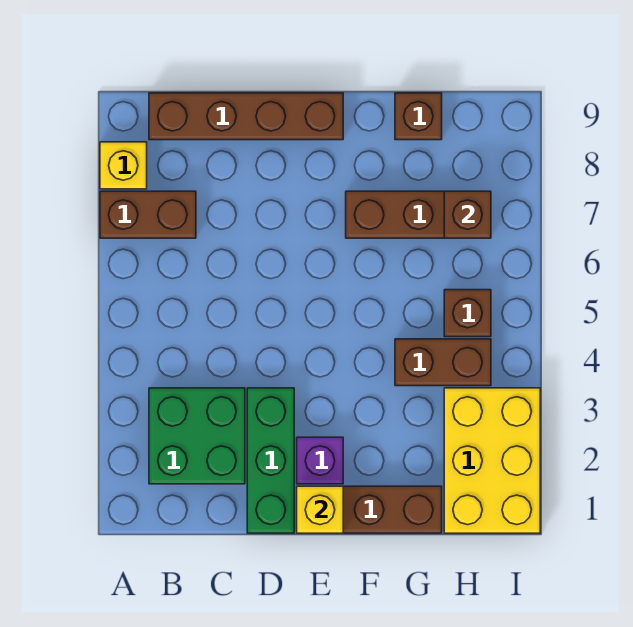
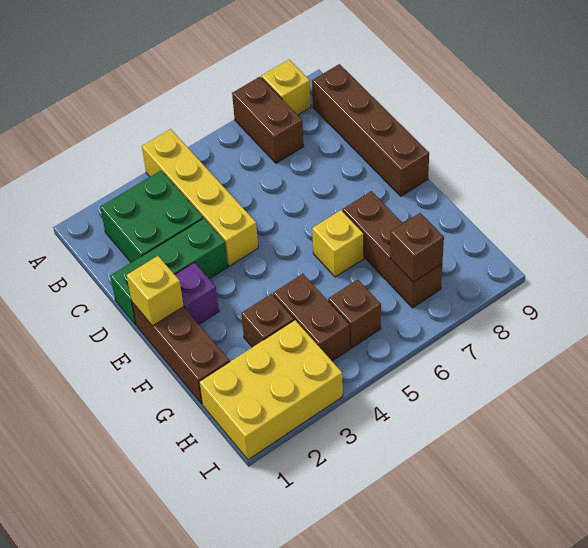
none -> yellow 1x4 brick [142,129,258,266]
none -> yellow 1x1 brick [312,210,364,277]
brown 1x1 brick [395,93,442,140] -> brown 1x1 brick moved to [241,294,294,347]

